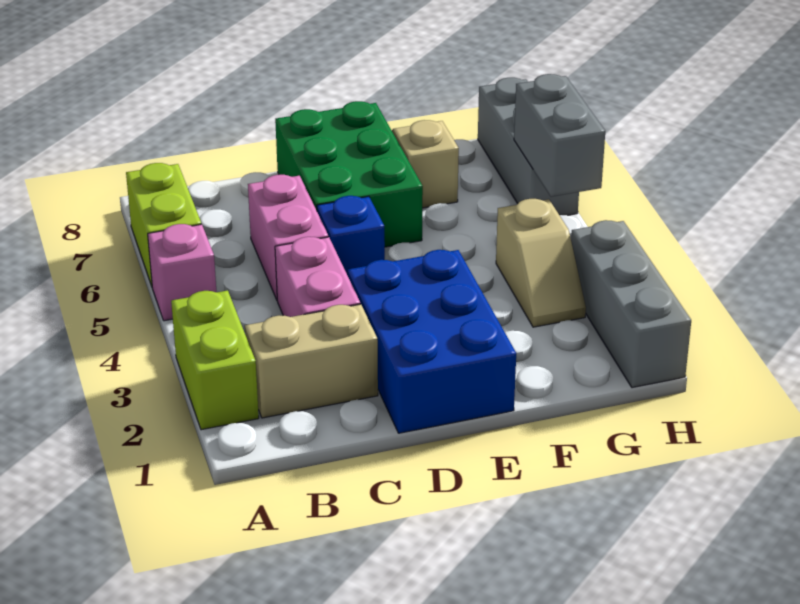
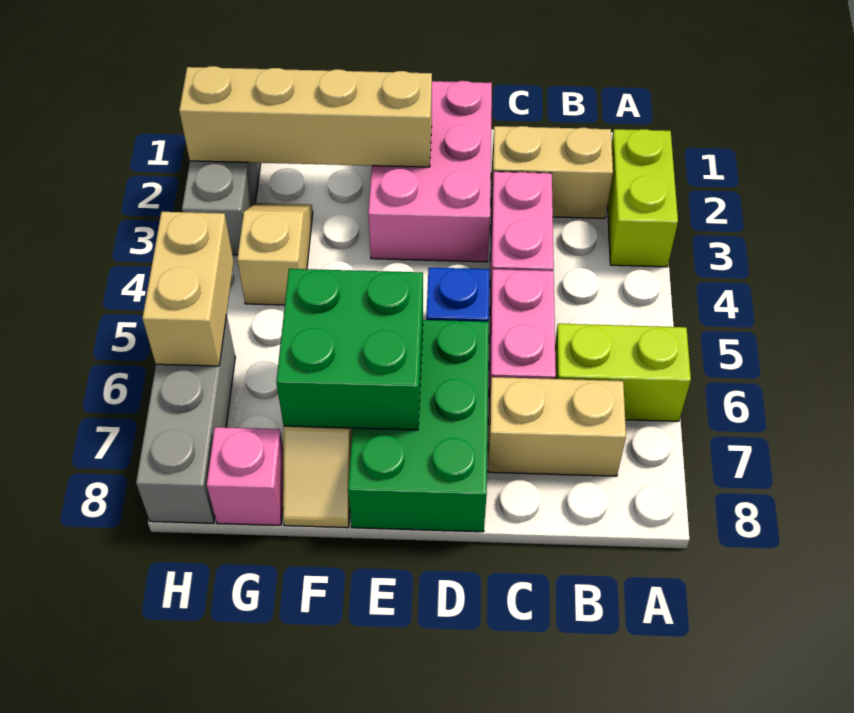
pink 1x1 brick [148,224,217,321] -> pink 1x1 brick moved to [207,427,283,525]
lime 1x2 brick [126,163,201,286] -> lime 1x2 brick turned to [555,324,691,421]
none -> tan 1x2 brick [488,377,626,476]
blue 2x3 brick [348,250,516,433] -> pink 2x3 brick [368,81,492,262]
none -> tan 1x4 brick [179,66,432,167]
none -> green 2x2 brick [276,269,423,430]
grey 1x2 brick [514,74,605,197] -> tan 1x2 brick [142,212,234,366]

